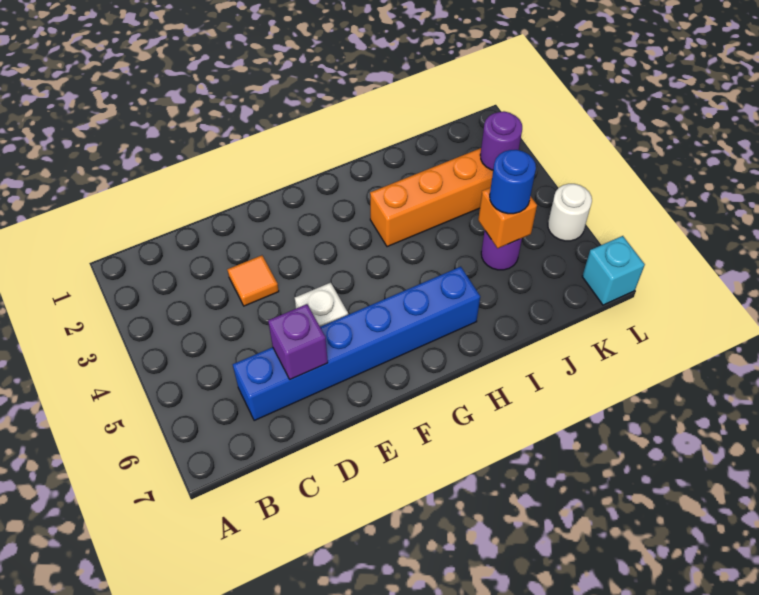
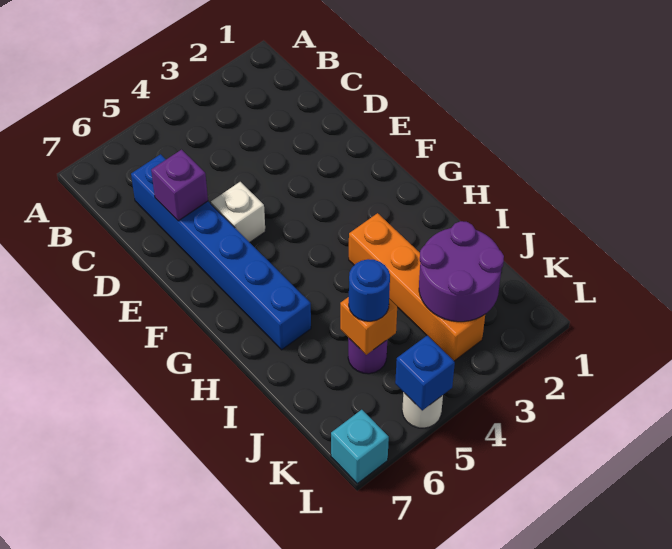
orange 1x1 tile [227,255,279,306] -> none
purple 1x1 round brick [480,111,522,170] -> purple 2x2 round brick [419,221,504,322]
none -> blue 1x1 brick [395,336,455,410]

